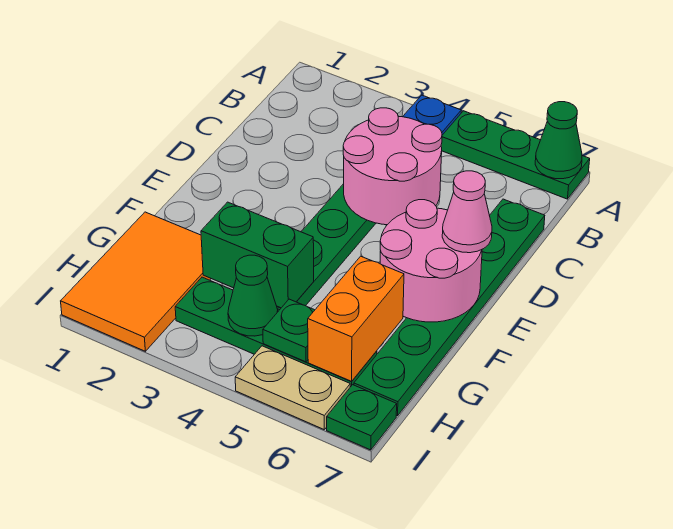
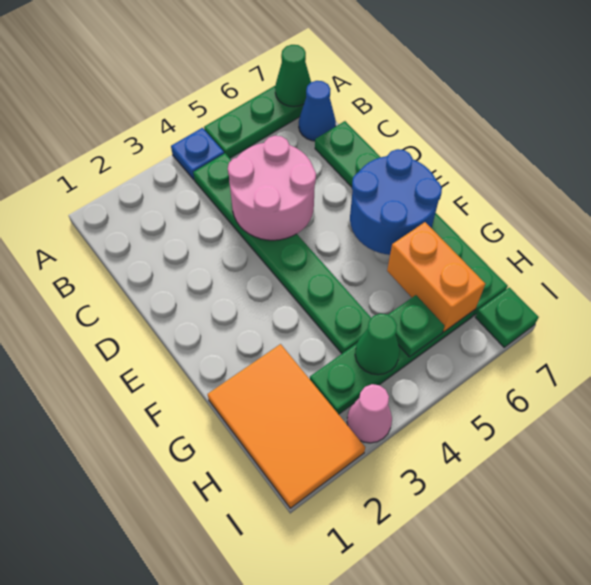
none -> blue 1x1 cone [299,81,336,141]
pink 2x2 round brick [380,200,482,322] -> blue 2x2 round brick [350,149,442,255]
pink 1x1 cone [442,171,492,253] -> pink 1x1 cone moved to [347,384,392,443]
green 1x2 brick [201,202,314,308] -> none
tan 1x2 plate [235,346,350,429] -> none

